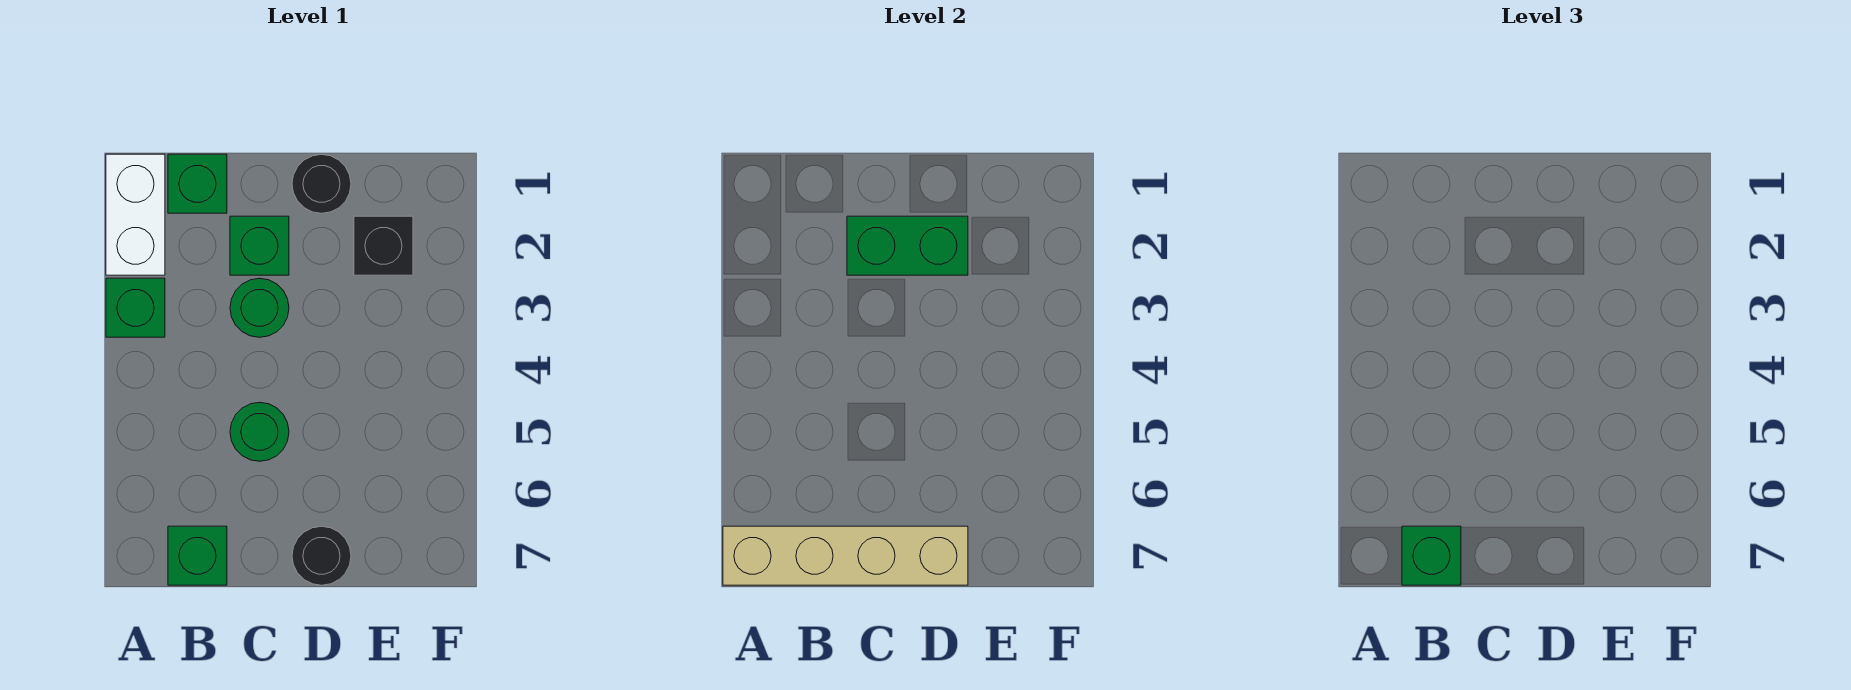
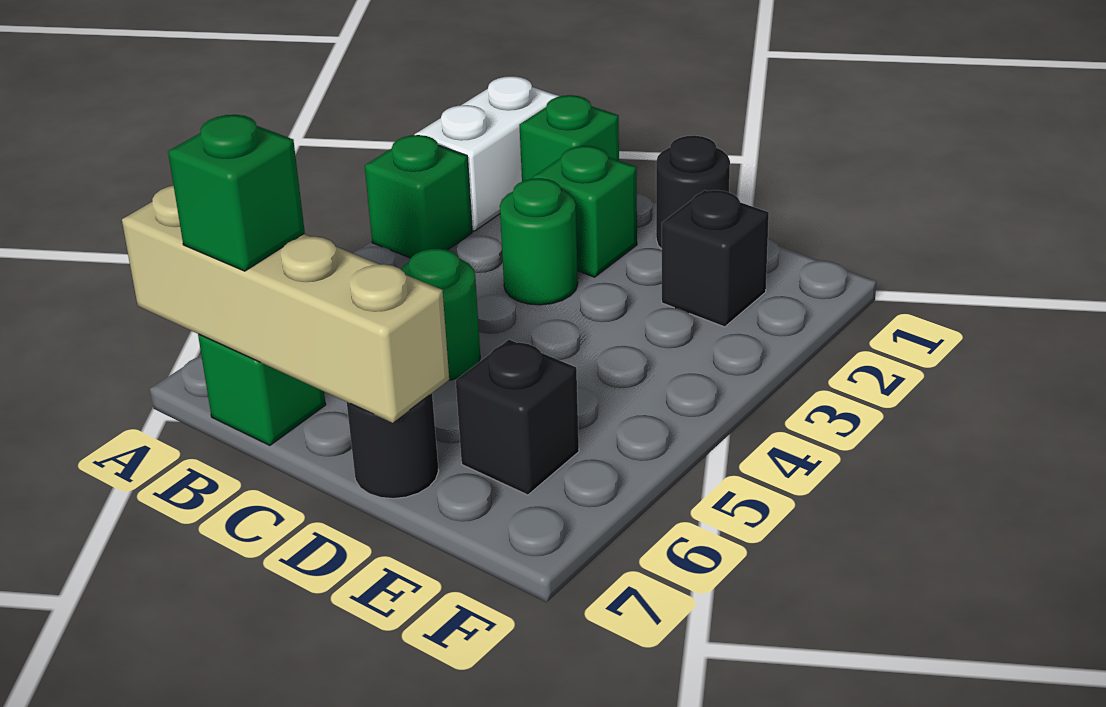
green 1x2 brick [847,216,968,275] -> none
none -> black 1x1 brick [456,340,579,495]

